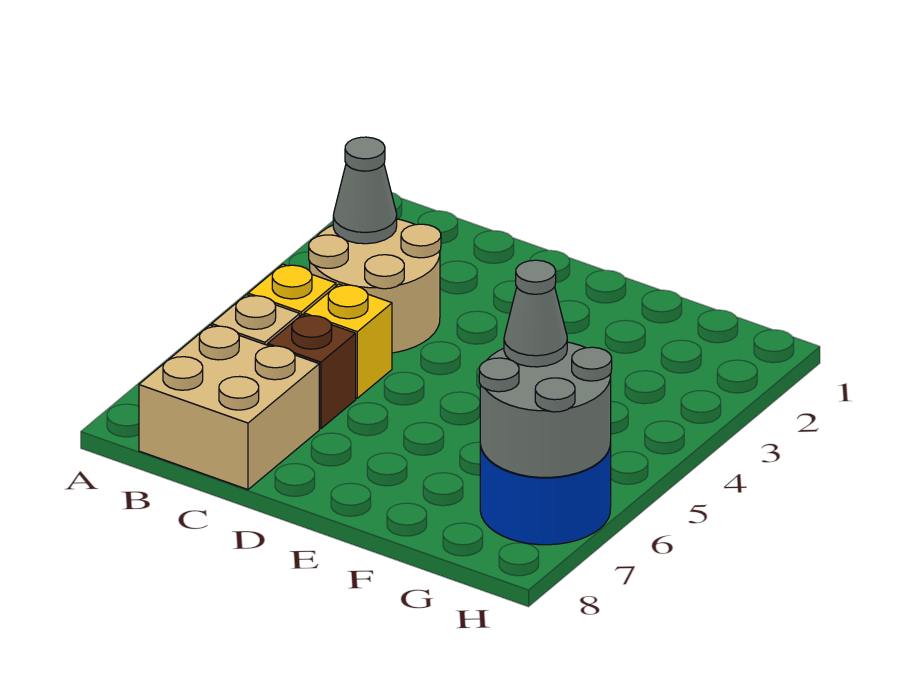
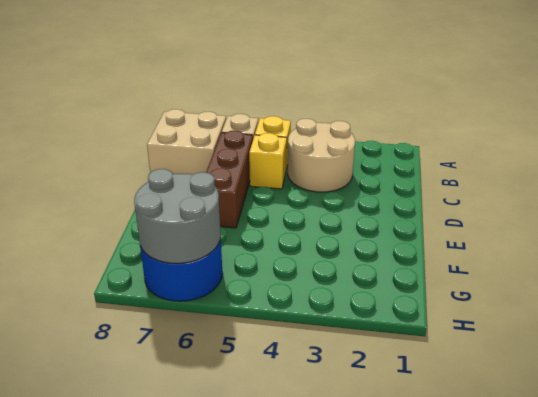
grey 1x1 cone [333,137,397,244] -> none
brown 1x1 brick [268,315,356,429] -> brown 1x3 brick [206,131,253,228]
grey 1x1 cone [504,260,567,367] -> none

